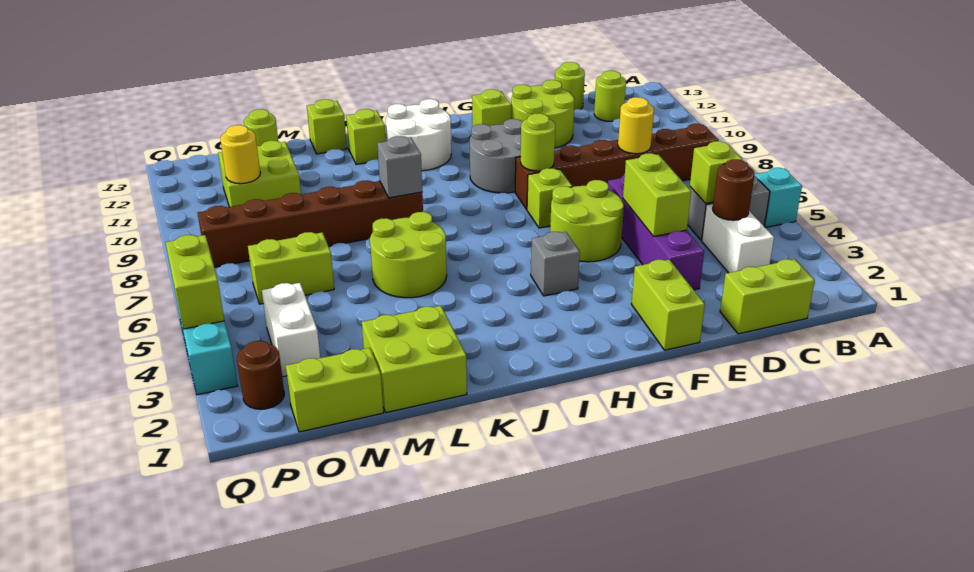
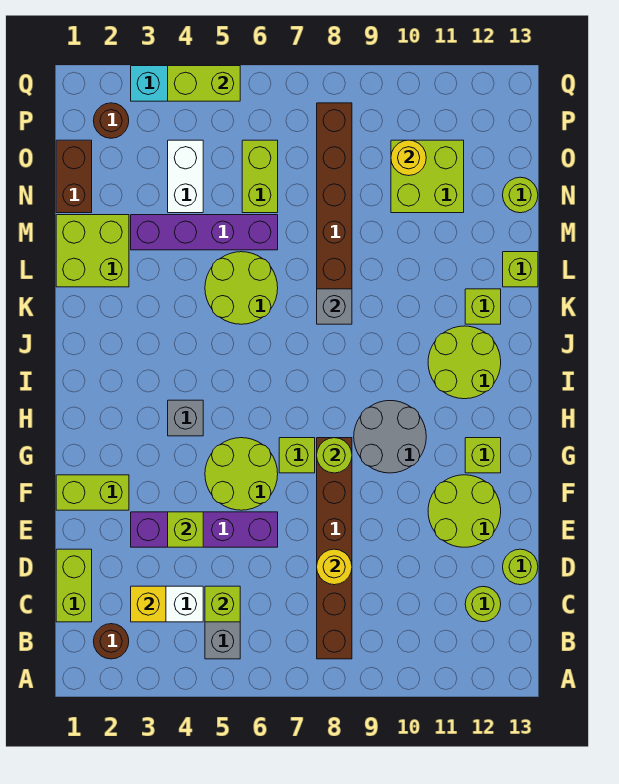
cyan 1x1 brick [754,168,802,227] -> none
none -> yellow 1x1 brick [131,586,166,622]
brown 1x1 round brick [713,159,754,220] -> brown 1x1 round brick moved to [93,624,129,659]
lime 1x2 brick [623,153,691,237] -> lime 1x1 brick [168,512,203,547]
white 2x2 round brick [386,99,451,171] -> lime 2x2 round brick [428,326,501,399]
none -> purple 1x4 brick [131,215,278,250]
lime 1x2 brick [286,348,383,432] -> brown 1x2 brick [56,140,92,213]
white 1x2 brick [262,283,320,377] -> white 1x2 brick turned to [168,140,203,213]

